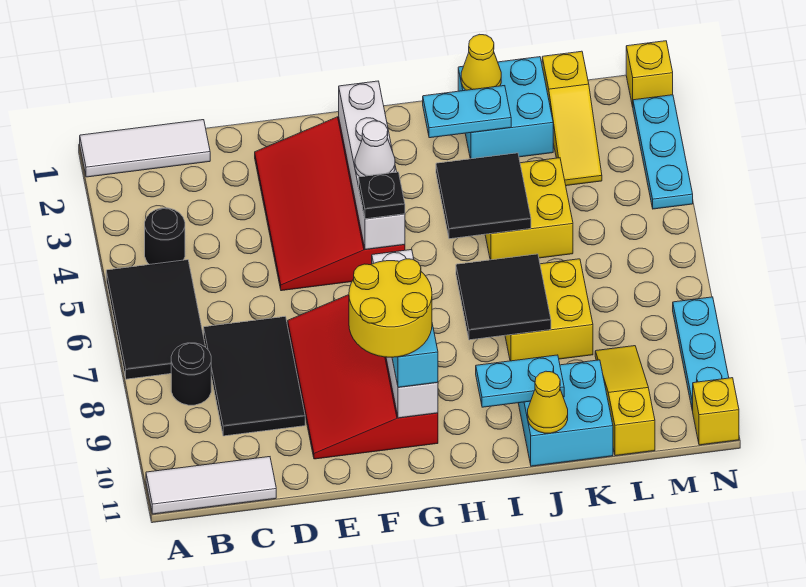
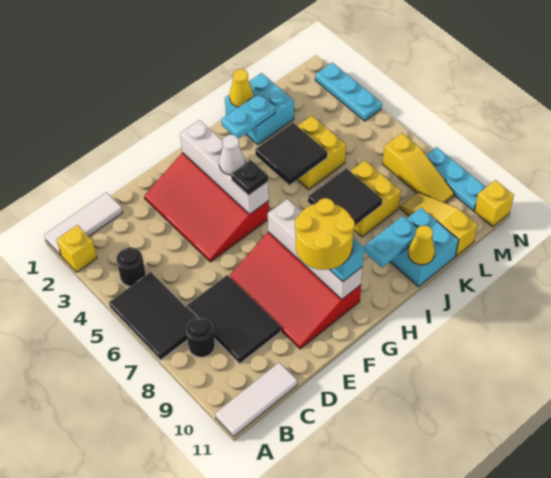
yellow 1x3 slope [542,51,602,186] -> yellow 1x3 slope moved to [383,133,454,203]
yellow 1x1 brick [626,41,673,107] -> yellow 1x1 brick moved to [57,225,97,272]

